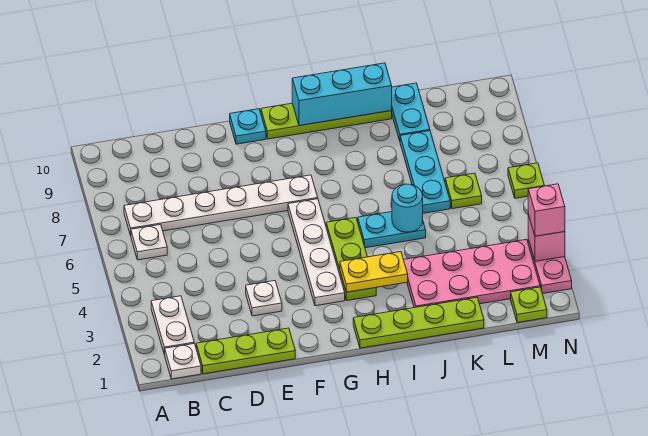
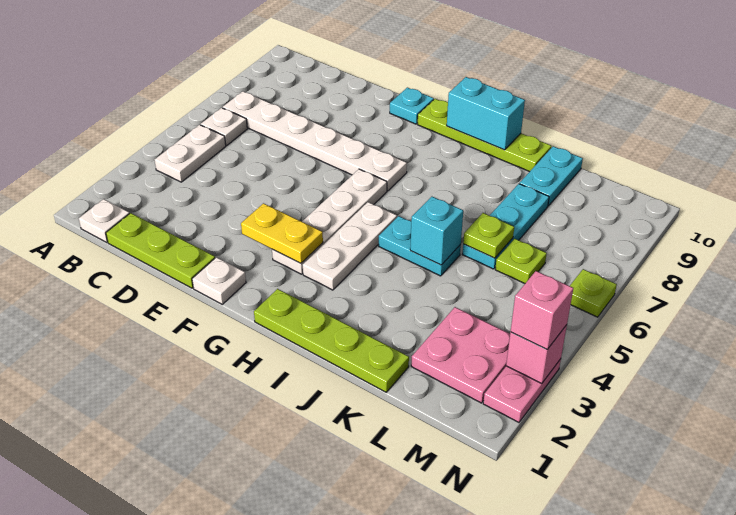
white 1x2 plate [151,296,194,355] -> white 1x2 plate moved to [155,125,226,182]
white 1x1 plate [246,281,282,316] -> white 1x1 plate moved to [192,257,246,304]
lime 1x3 plate [326,218,376,301] -> white 1x3 plate [303,202,397,290]
yellow 1x2 plate [340,252,408,292] -> yellow 1x2 plate moved to [241,203,323,263]
cyan 1x3 brick [292,63,392,126] -> cyan 1x2 brick [447,77,525,150]
pink 2x4 plate [404,239,540,308] -> pink 2x2 plate [411,307,510,403]
cyan 1x1 round brick [392,184,423,232] -> cyan 1x1 brick [410,196,463,265]
lime 1x1 plate [511,287,547,323] -> lime 1x1 plate moved to [463,213,514,258]

